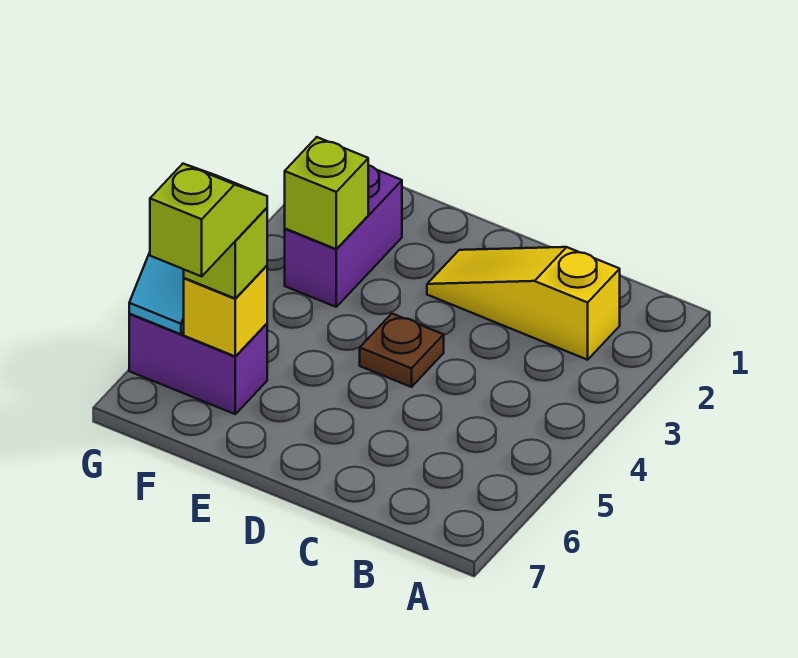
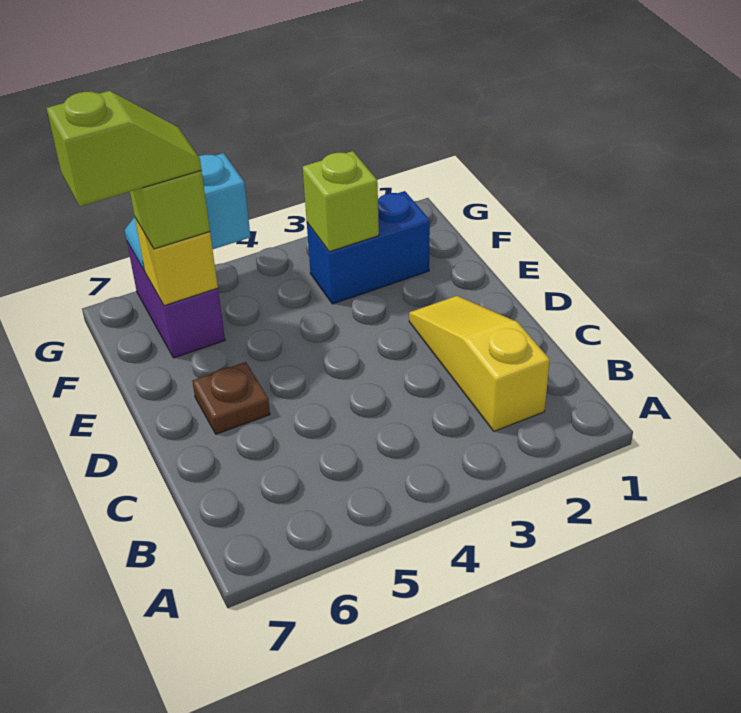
brown 1x1 plate [360,314,444,387] -> brown 1x1 plate moved to [192,362,270,434]
purple 1x2 brick [285,165,402,307] -> blue 1x2 brick [307,191,430,304]

